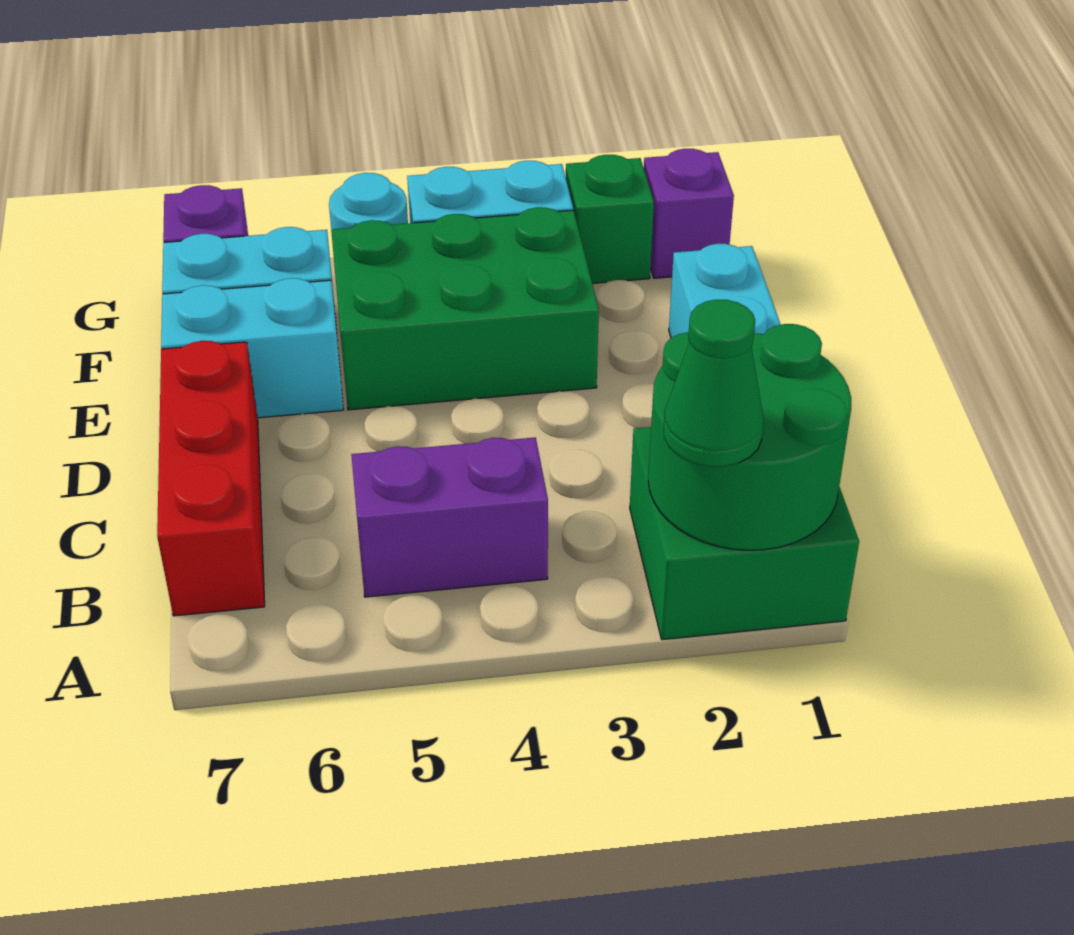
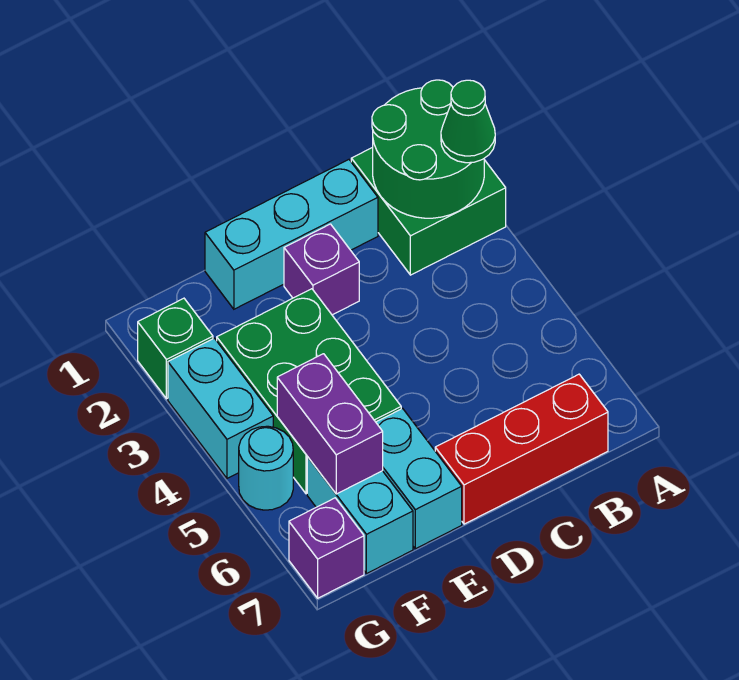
purple 1x2 brick [351,437,548,597] -> purple 1x2 brick moved to [277,354,383,494]
purple 1x1 brick [644,149,734,278] -> purple 1x1 brick moved to [284,224,359,315]

